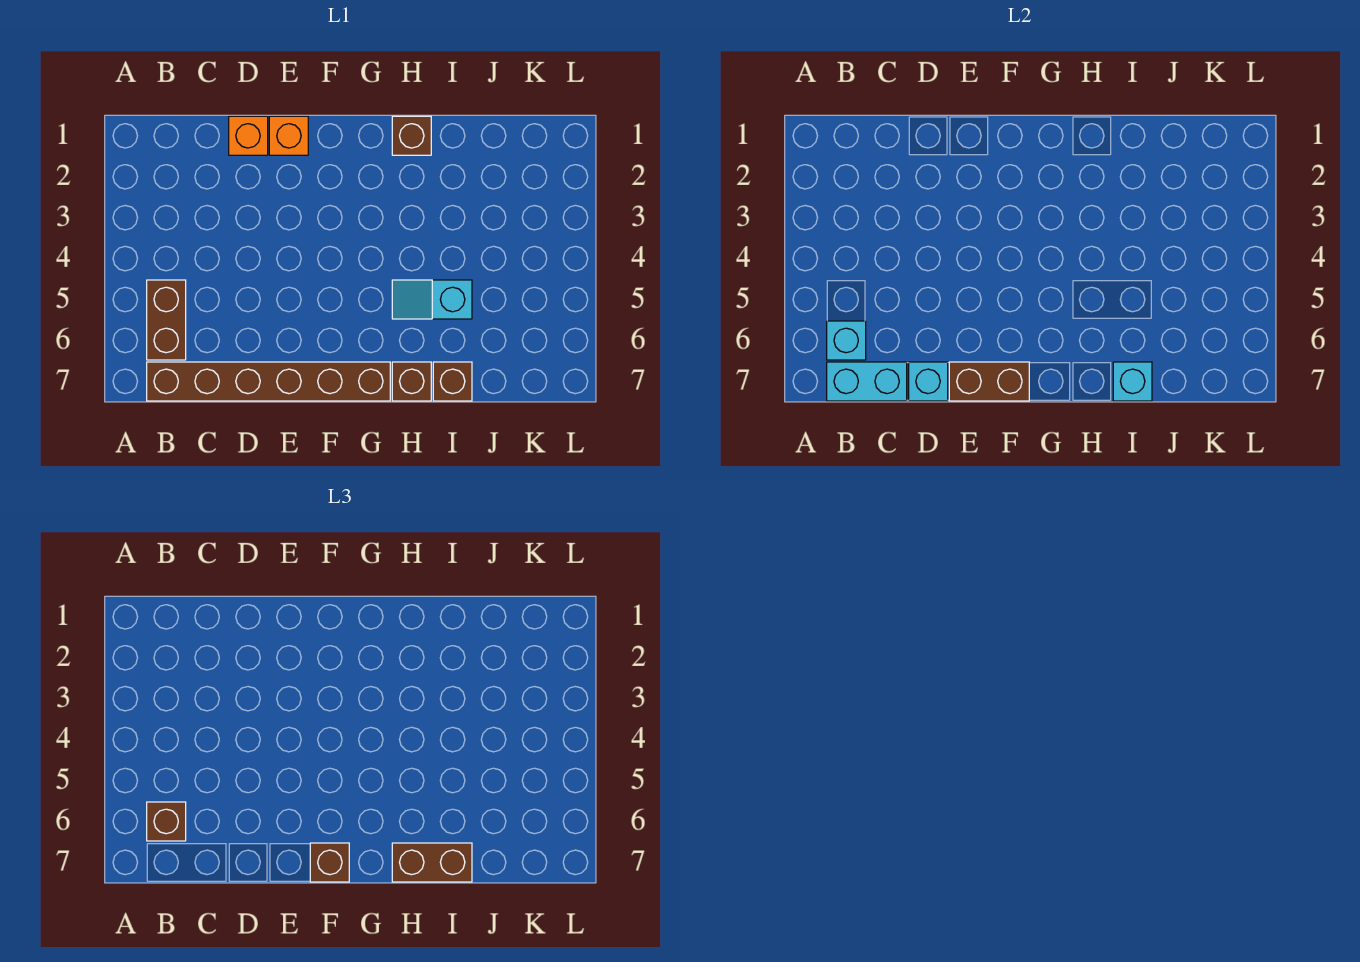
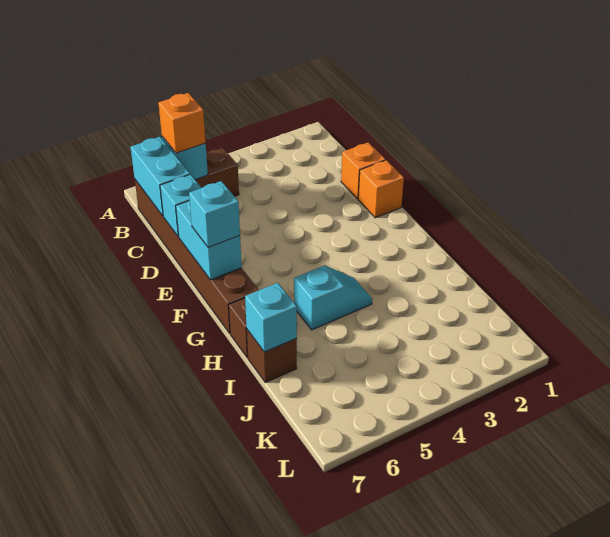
brown 1x1 brick [147,802,186,841] -> orange 1x1 brick [158,93,206,153]
brown 1x2 brick [949,362,1029,401] -> cyan 1x2 brick [176,200,242,280]
brown 1x1 brick [310,843,349,882] -> cyan 1x1 brick [189,181,240,247]
brown 1x1 brick [392,116,431,155] -> none
cyan 1x2 slope [392,280,472,319] -> cyan 1x2 slope turned to [294,265,372,330]
brown 1x2 brick [392,843,472,882] -> none

